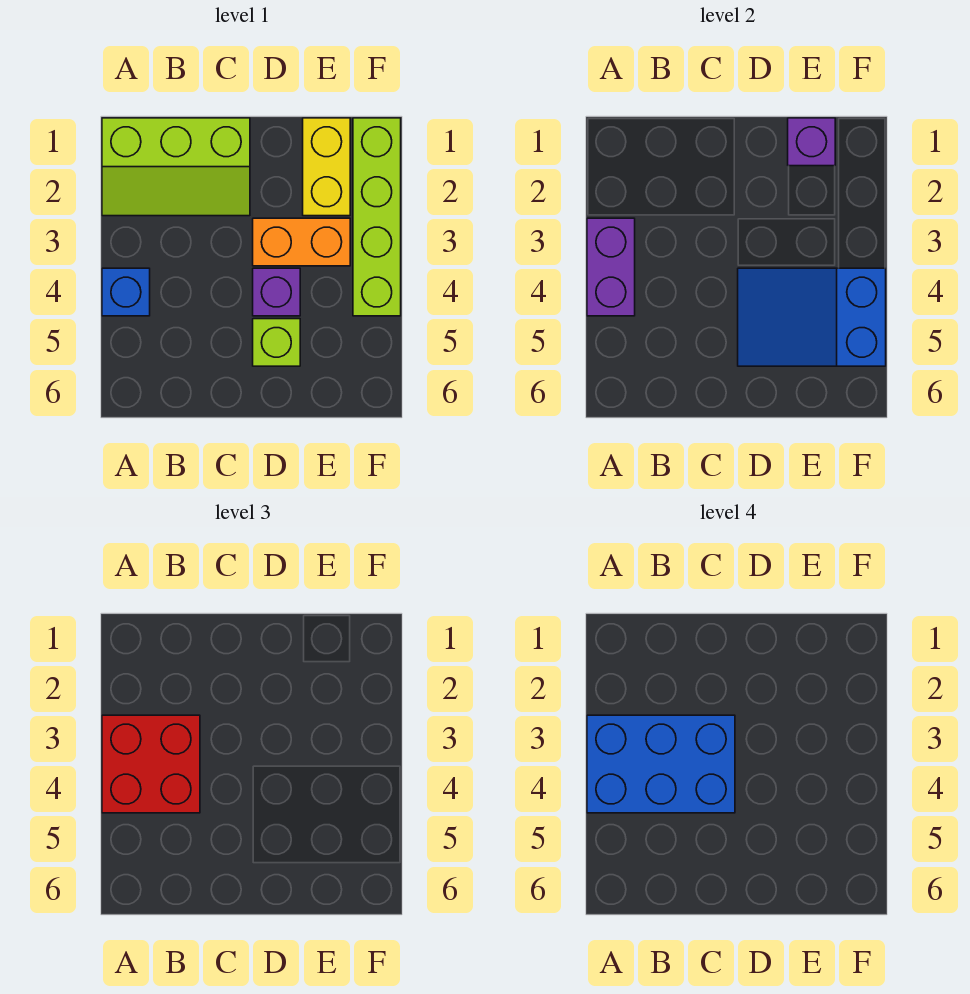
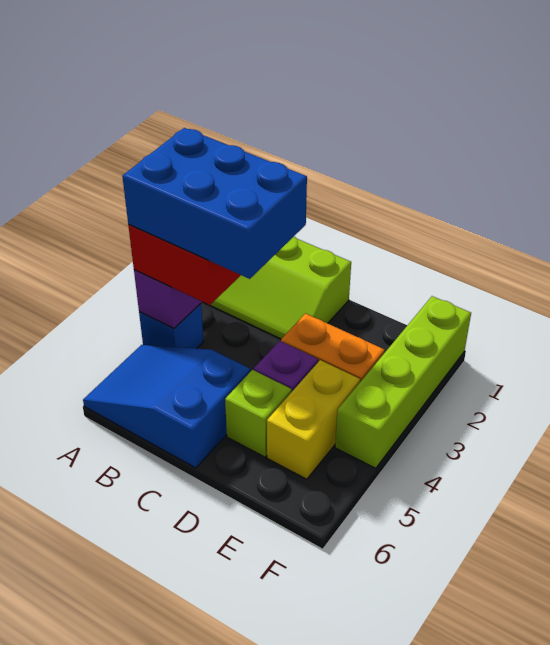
blue 2x3 slope [738,268,886,366] -> blue 2x3 slope moved to [83,345,251,468]
yellow 1x2 brick [303,118,350,216] -> yellow 1x2 brick moved to [267,360,360,479]
purple 1x1 brick [788,118,835,166] -> none

